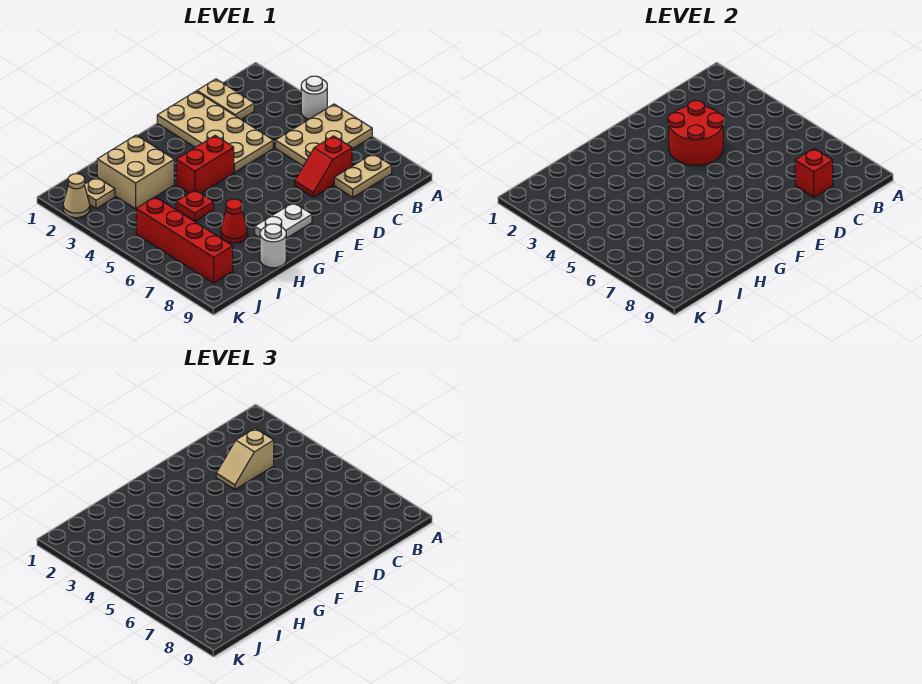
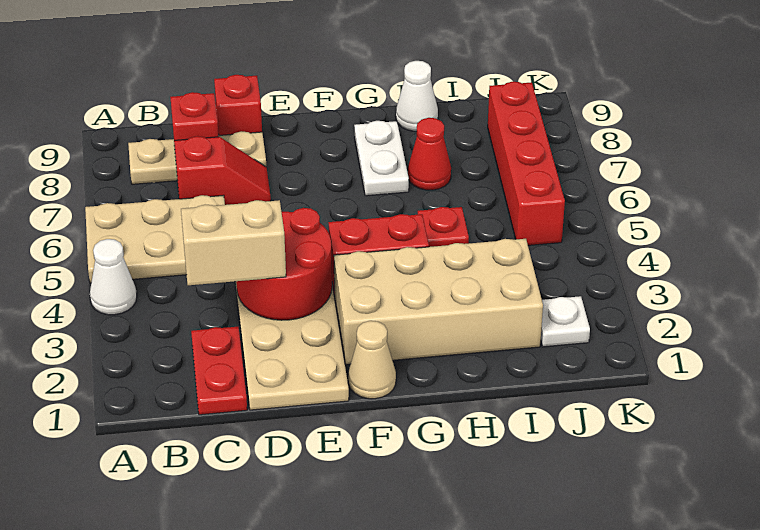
white 1x1 round brick [301,76,327,119] -> white 1x1 cone [90,239,137,315]
tan 1x2 plate [334,154,392,197] -> tan 1x3 plate [128,131,266,184]
tan 1x2 plate [197,79,254,119] -> red 1x2 plate [191,327,247,415]
tan 1x2 slope [216,428,274,489] -> tan 1x2 brick [181,200,286,285]
none -> red 1x1 brick [214,75,262,135]
white 1x2 plate [255,203,312,238] -> white 1x2 plate turned to [354,121,409,196]
tan 2x2 brick [97,135,174,209] -> tan 2x4 brick [334,239,543,364]
white 1x1 round brick [260,224,286,268] -> white 1x1 cone [396,61,438,131]
tan 1x1 plate [84,177,115,209] -> white 1x1 plate [541,296,590,347]
tan 1x1 cone [63,174,90,218] -> tan 1x1 cone moved to [348,321,396,399]

